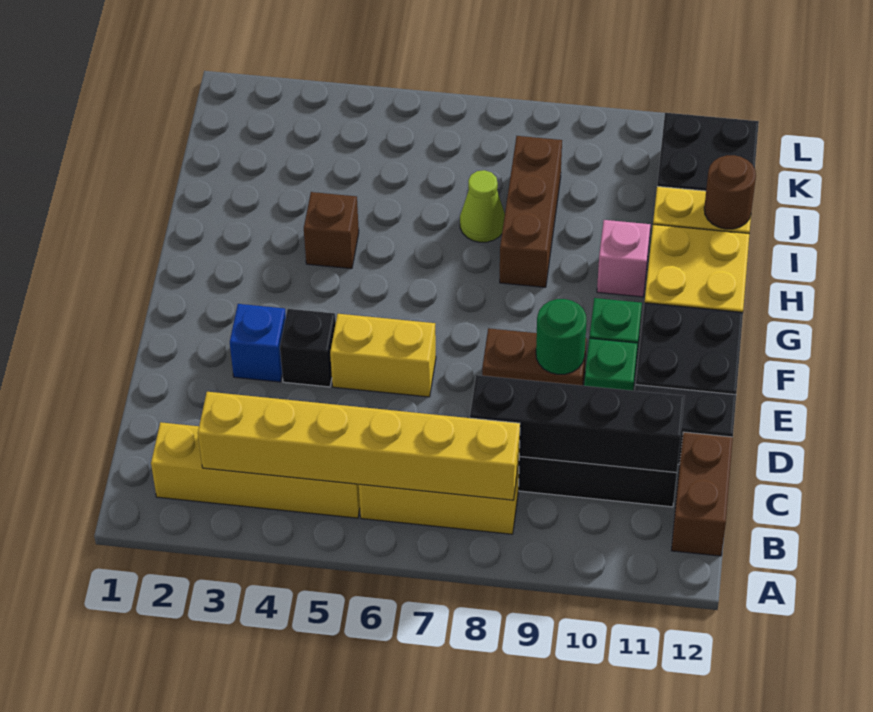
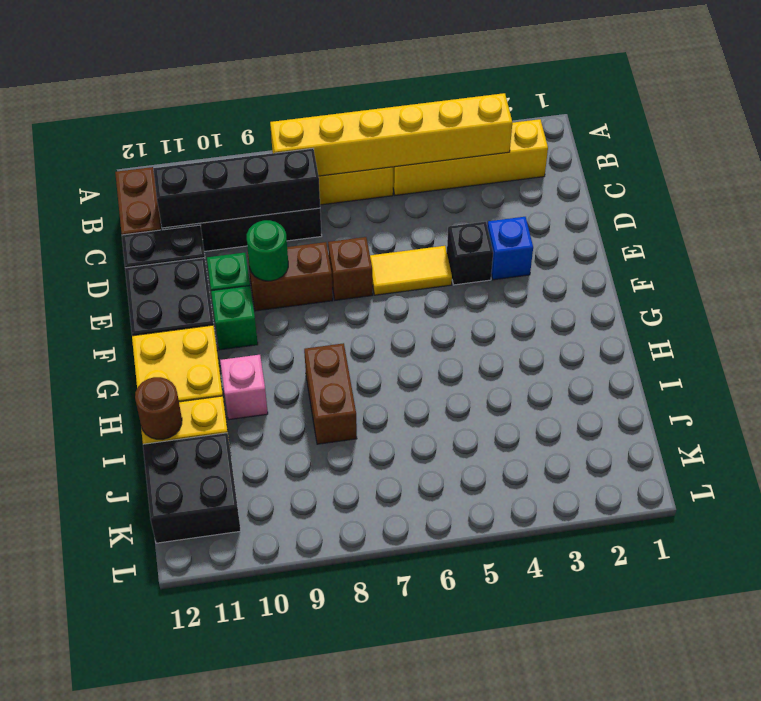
yellow 1x2 brick [330,314,436,397] -> yellow 1x2 tile [370,246,452,295]
brown 1x1 brick [304,192,359,269] -> brown 1x1 brick moved to [328,237,373,300]
brown 1x3 brick [500,136,562,287] -> brown 1x2 brick [304,343,357,444]
lime 1x1 cone [460,170,505,242] -> none

